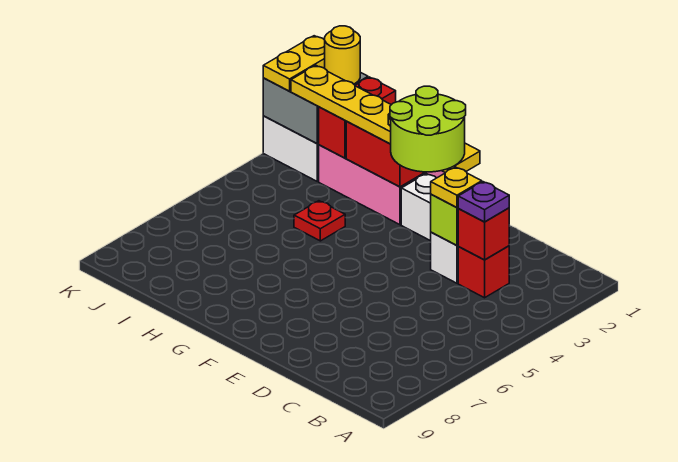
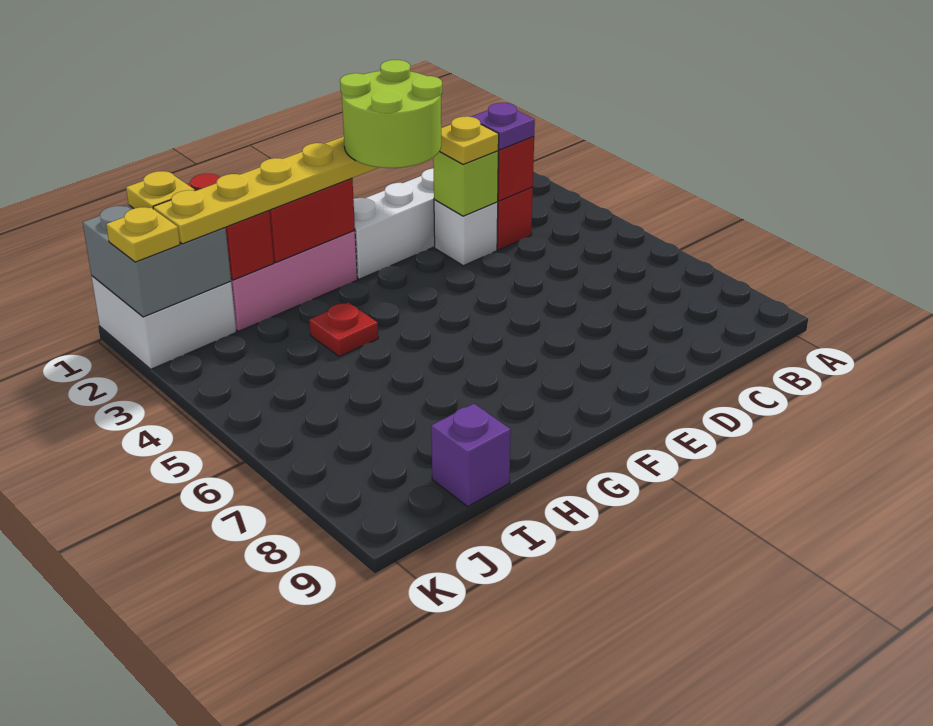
none -> purple 1x1 brick [431,404,511,506]
yellow 1x1 round brick [325,26,360,84] -> yellow 1x1 plate [126,171,195,208]
yellow 1x2 plate [263,36,325,91] -> yellow 1x1 plate [106,207,180,262]

